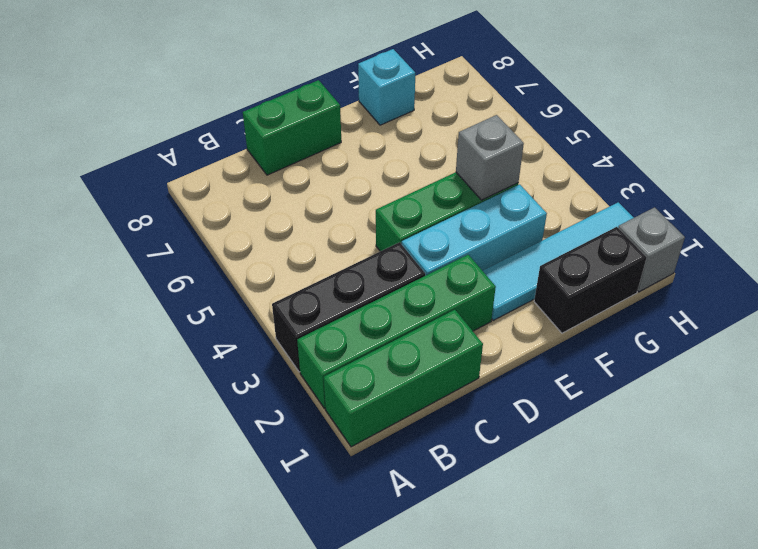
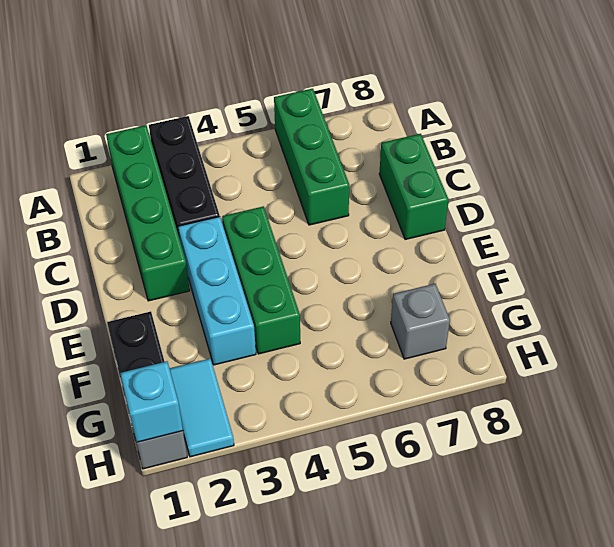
green 1x3 brick [324,310,483,447] -> green 1x3 brick moved to [274,89,349,225]
cyan 1x4 tile [483,202,634,320] -> cyan 1x2 tile [170,359,234,457]
grey 1x1 brick [456,115,524,200] -> grey 1x1 brick moved to [391,284,450,359]
cyan 1x1 brick [358,49,415,125] -> cyan 1x1 brick moved to [120,361,183,442]

